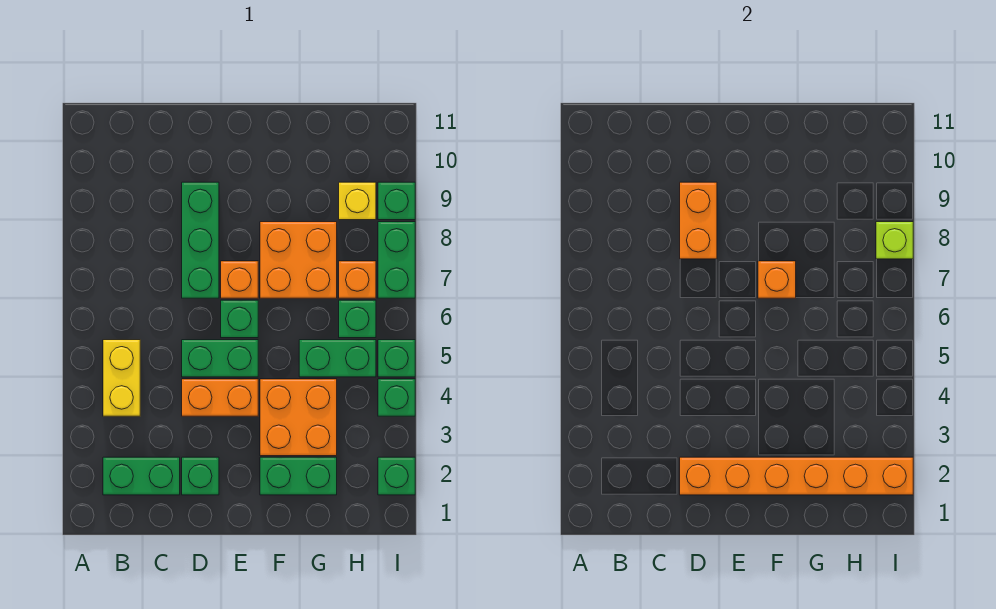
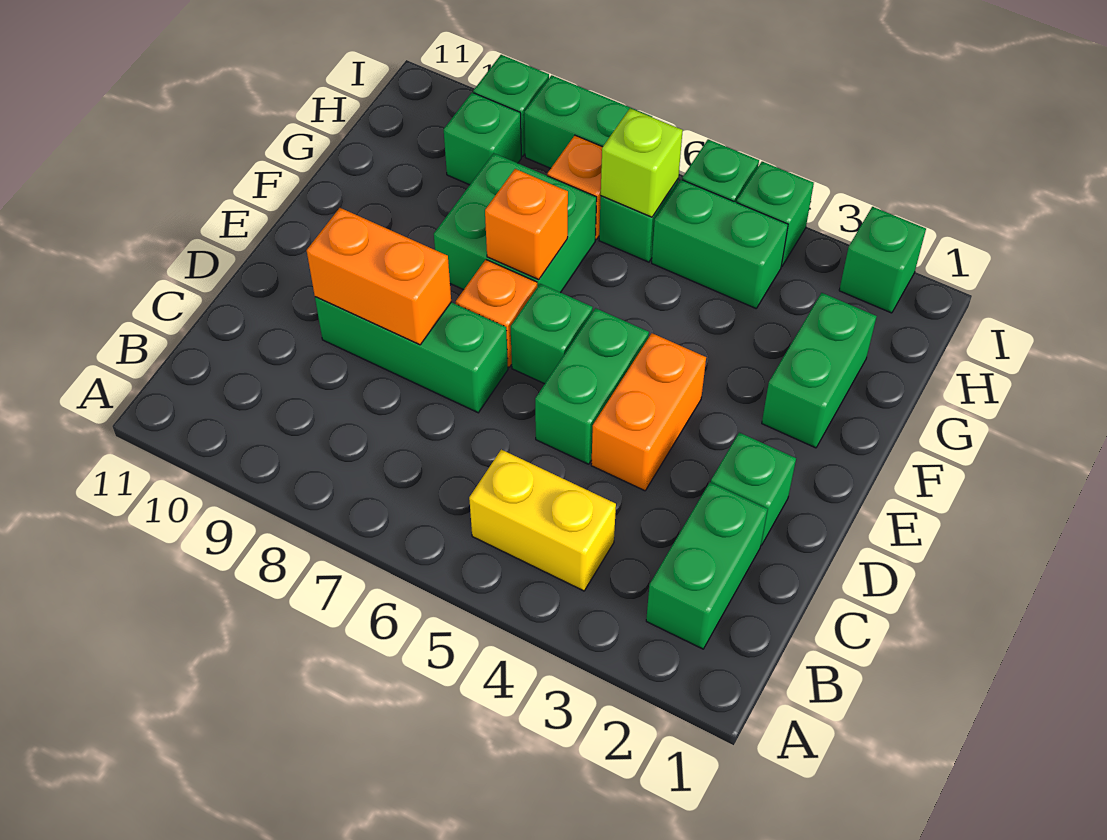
orange 1x6 brick [680,457,913,495] -> none
orange 2x2 brick [260,379,337,456] -> none
orange 2x2 brick [260,222,337,298] -> green 2x2 brick [434,153,597,293]
green 1x2 brick [299,340,376,377] -> green 1x2 brick turned to [652,180,788,308]
yellow 1x1 brick [339,182,376,220] -> green 1x1 brick [444,92,521,185]
lime 1x1 brick [876,222,913,259] -> lime 1x1 brick moved to [601,108,683,217]

